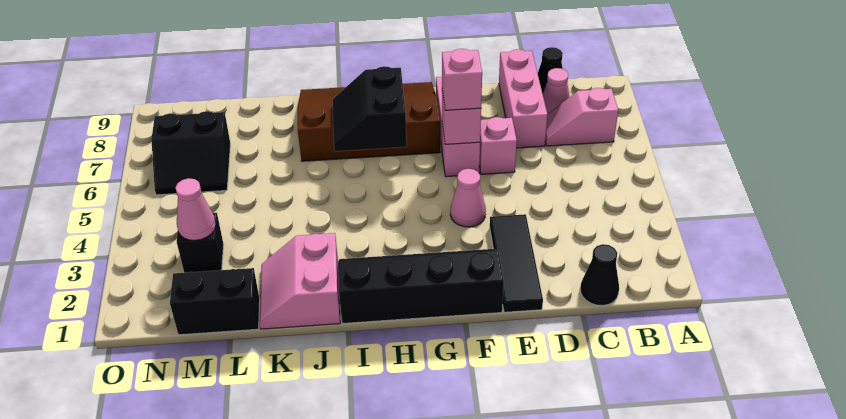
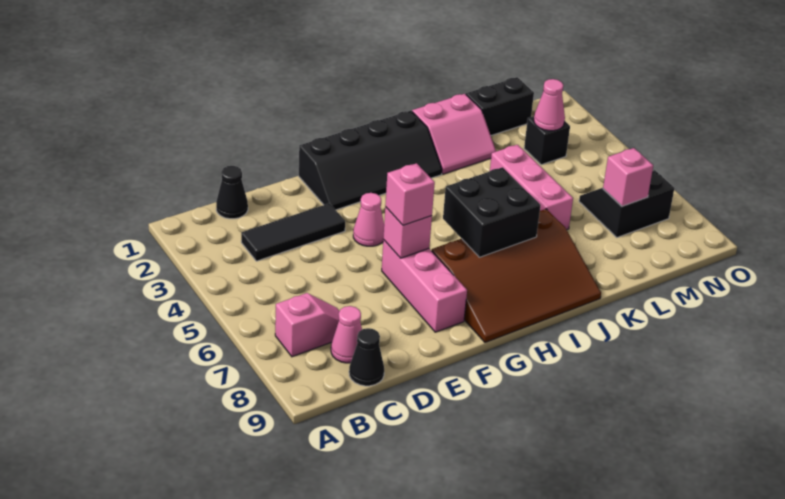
pink 1x3 brick [499,49,547,148] -> pink 1x3 brick moved to [490,145,573,230]
black 1x3 tile [490,214,543,312] -> black 1x3 tile turned to [241,203,345,261]
pink 1x1 brick [479,117,517,174] -> pink 1x1 brick moved to [603,148,653,206]
black 2x2 slope [333,66,407,151] -> black 2x2 brick [443,167,541,257]
pink 2x2 slope [260,233,340,329] -> pink 2x2 slope turned to [412,94,496,174]

